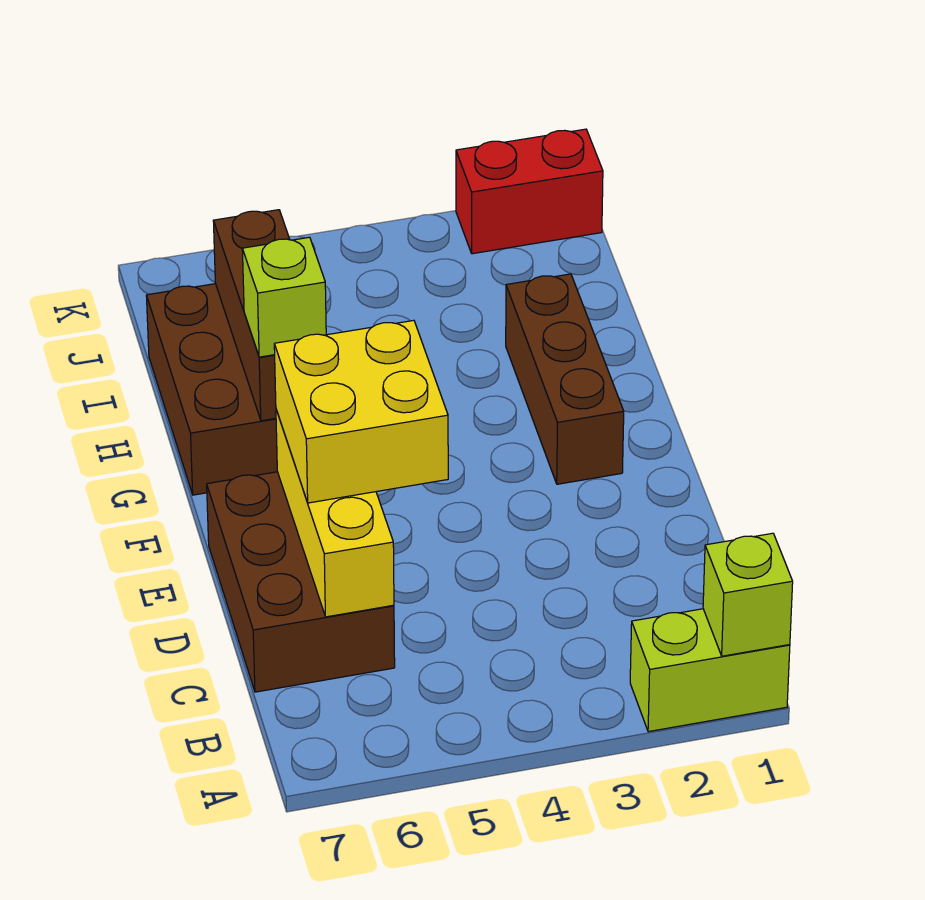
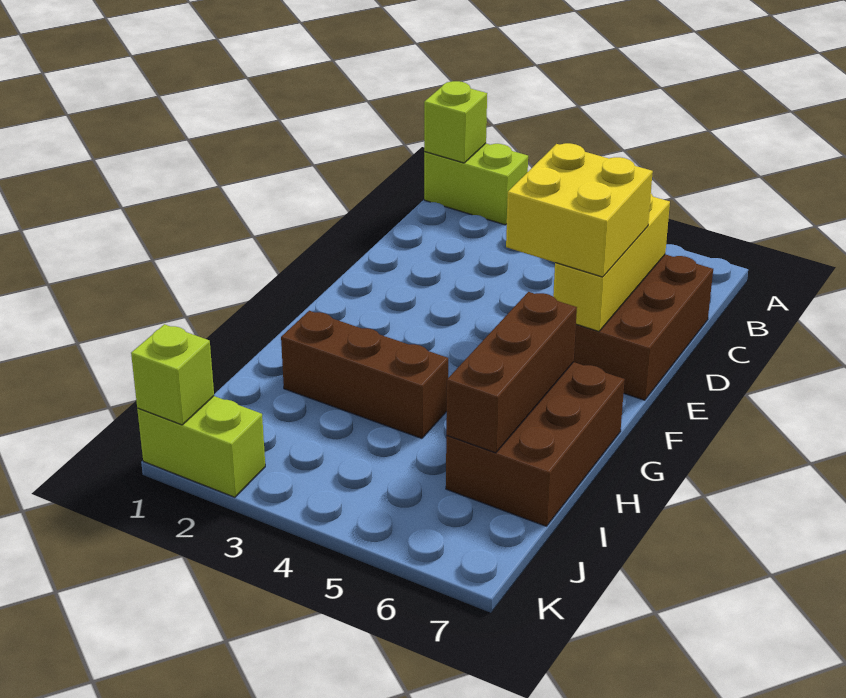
brown 1x3 brick [506,274,624,484] -> brown 1x3 brick turned to [281,311,448,438]
lime 1x1 brick [242,237,326,357] -> lime 1x1 brick moved to [131,324,214,425]
red 1x2 brick [456,129,603,254] -> lime 1x2 brick [137,396,265,497]

